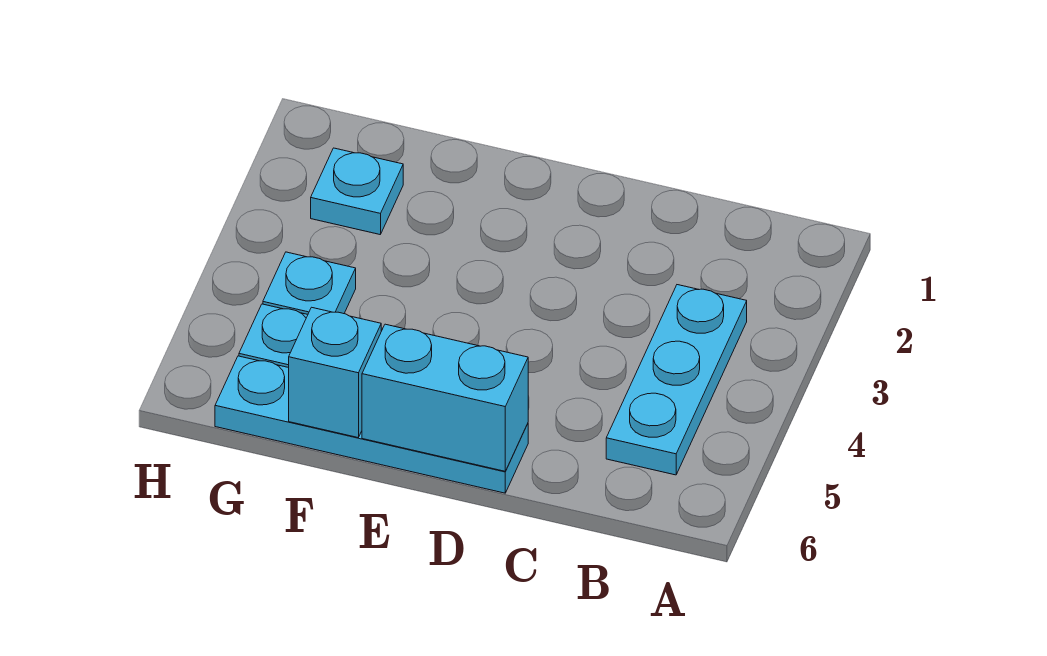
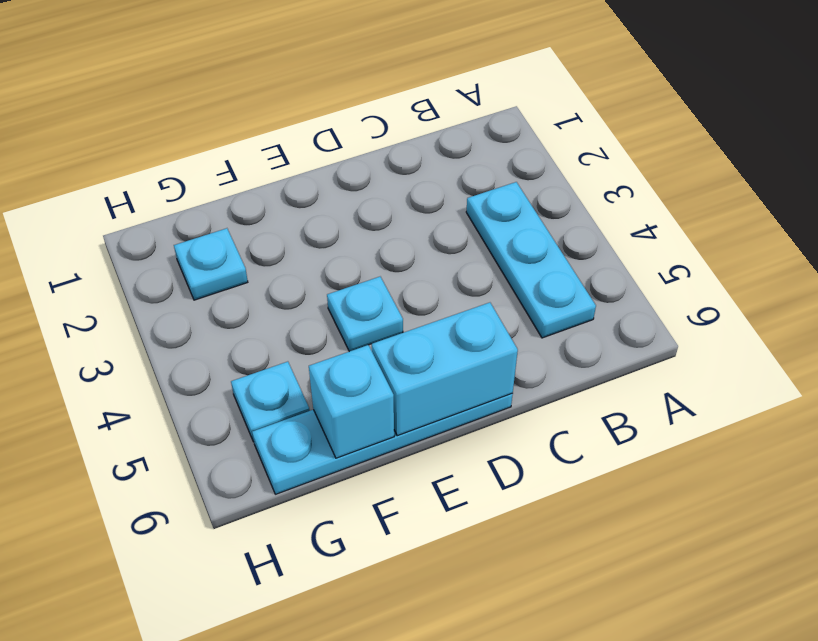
cyan 1x1 plate [263,252,356,314] -> cyan 1x1 plate moved to [327,277,403,351]

